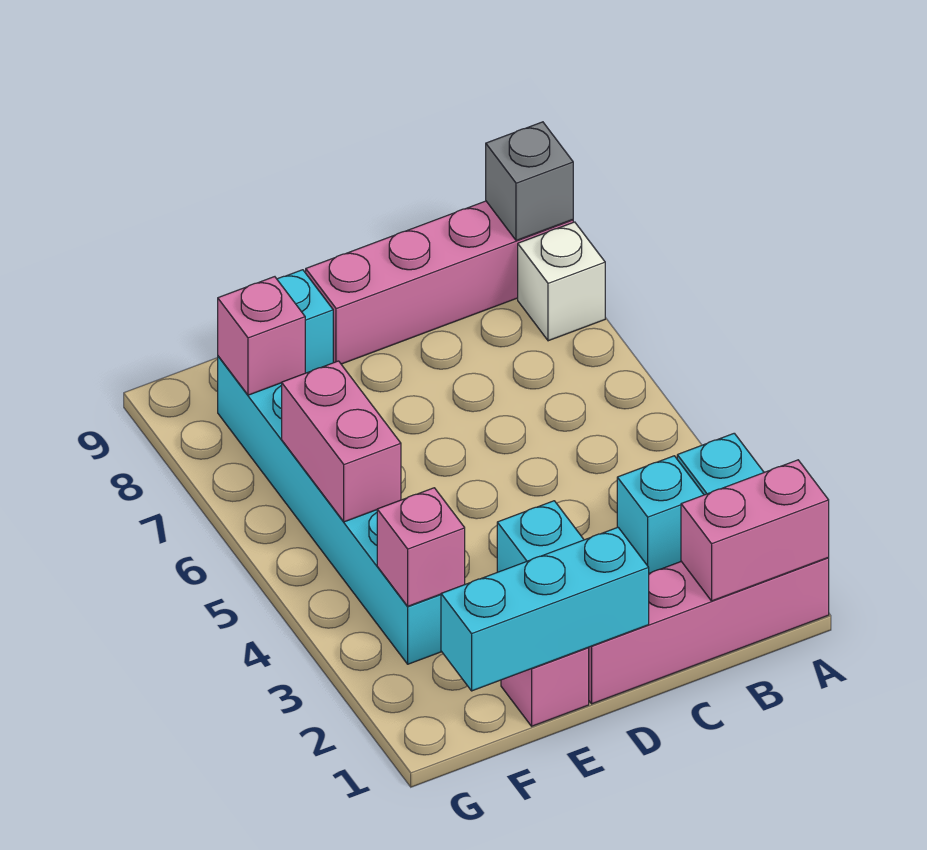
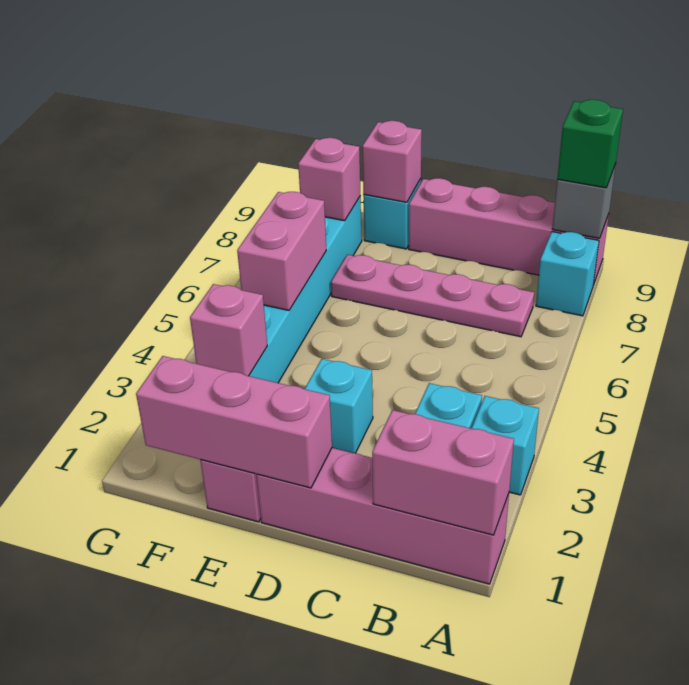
white 1x1 brick [518,222,605,341] -> cyan 1x1 brick [536,232,599,316]
none -> green 1x1 brick [557,100,623,188]
none -> pink 1x4 plate [331,255,534,337]
cyan 1x3 brick [441,527,649,691] -> pink 1x3 brick [136,356,332,488]
none -> pink 1x1 brick [362,121,422,202]

